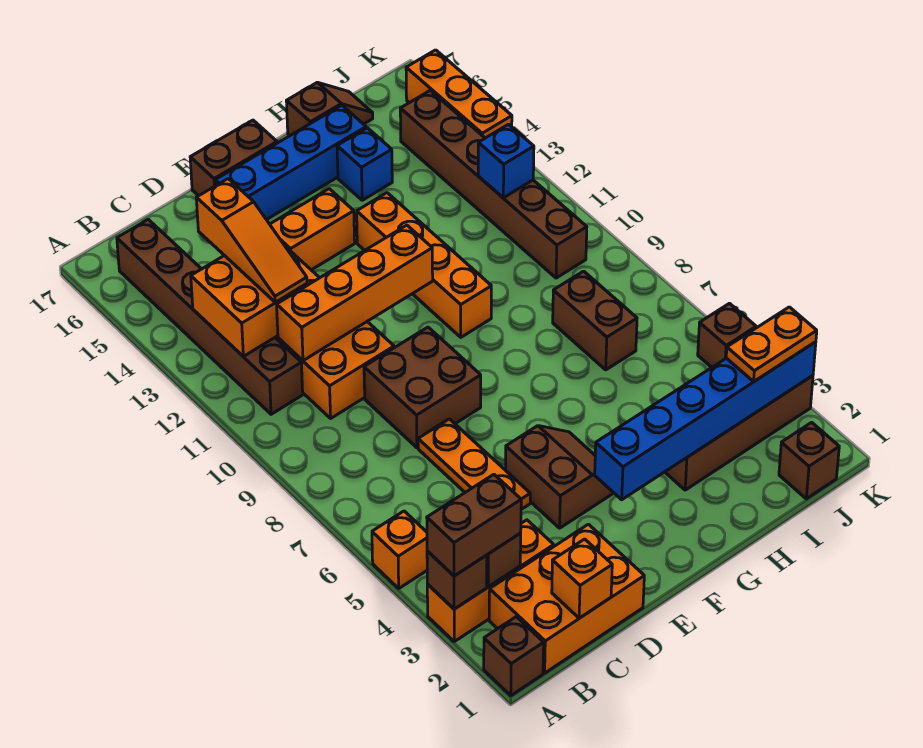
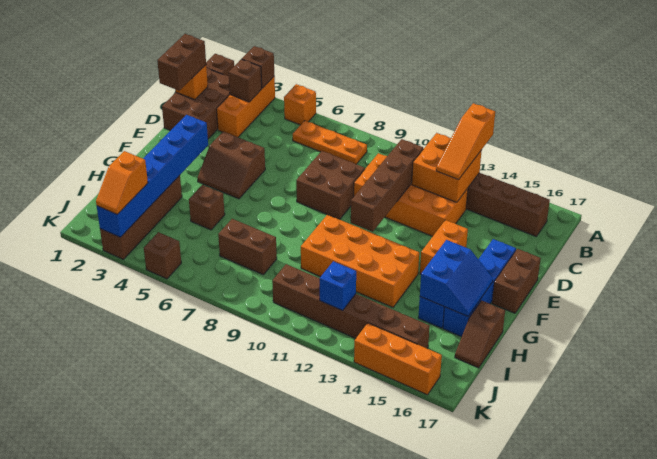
brown 1x2 brick [427,474,521,576] -> brown 1x2 brick moved to [157,34,206,91]
orange 2x3 brick [489,524,644,673] -> brown 2x3 brick [162,68,230,139]
orange 1x4 brick [277,225,433,361] -> brown 1x4 brick [351,139,423,232]
orange 1x3 slope [196,179,307,302] -> orange 1x3 slope turned to [436,103,495,180]
orange 1x3 plate [418,419,530,509] -> orange 1x3 plate moved to [293,121,367,164]
orange 1x4 brick [357,193,491,337] -> orange 2x4 brick [301,215,419,307]
none -> blue 2x2 slope [420,240,493,316]
brown 1x1 brick [779,422,839,499] -> brown 1x1 brick moved to [189,185,225,230]
orange 1x2 plate [726,307,817,381] -> orange 1x2 slope [96,151,148,214]

